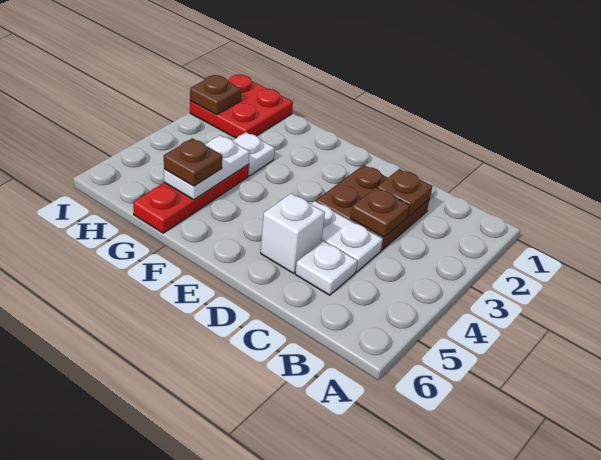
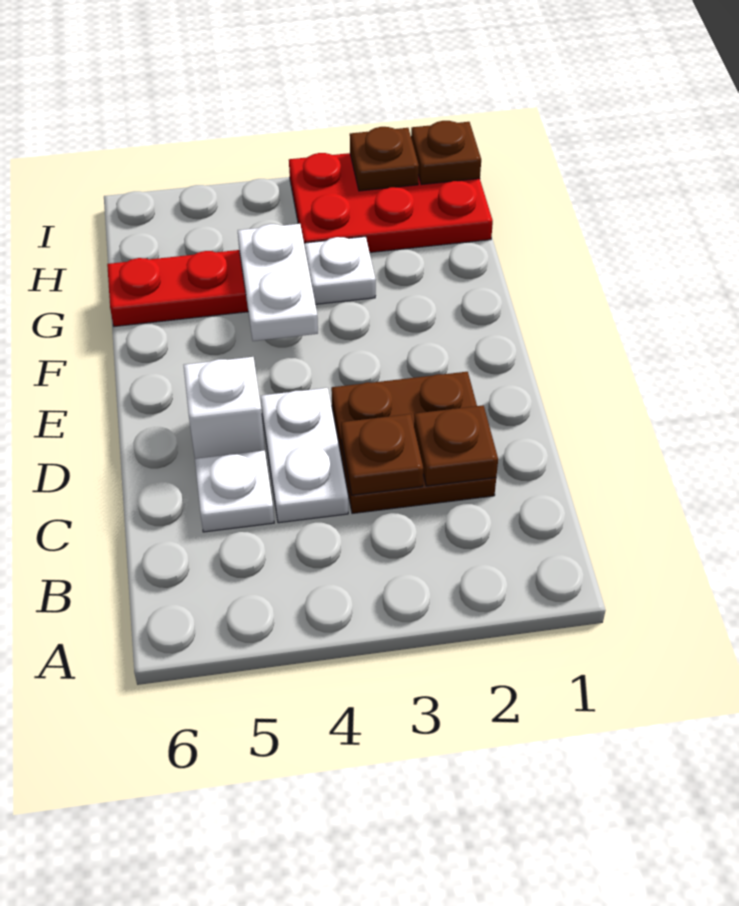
white 1x2 plate [164,135,250,200] -> white 1x2 plate turned to [238,224,318,341]
brown 1x1 plate [164,138,222,186] -> brown 1x1 plate moved to [411,121,481,185]
red 2x2 plate [190,74,293,138] -> red 2x3 plate [289,153,493,252]

